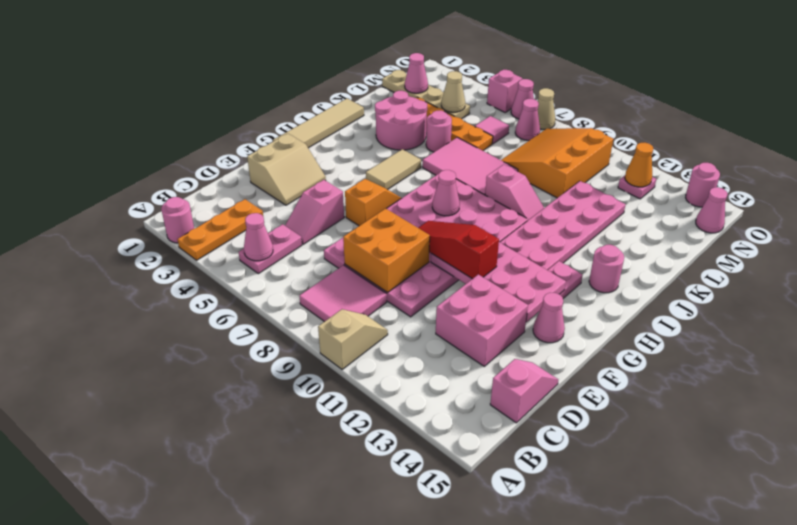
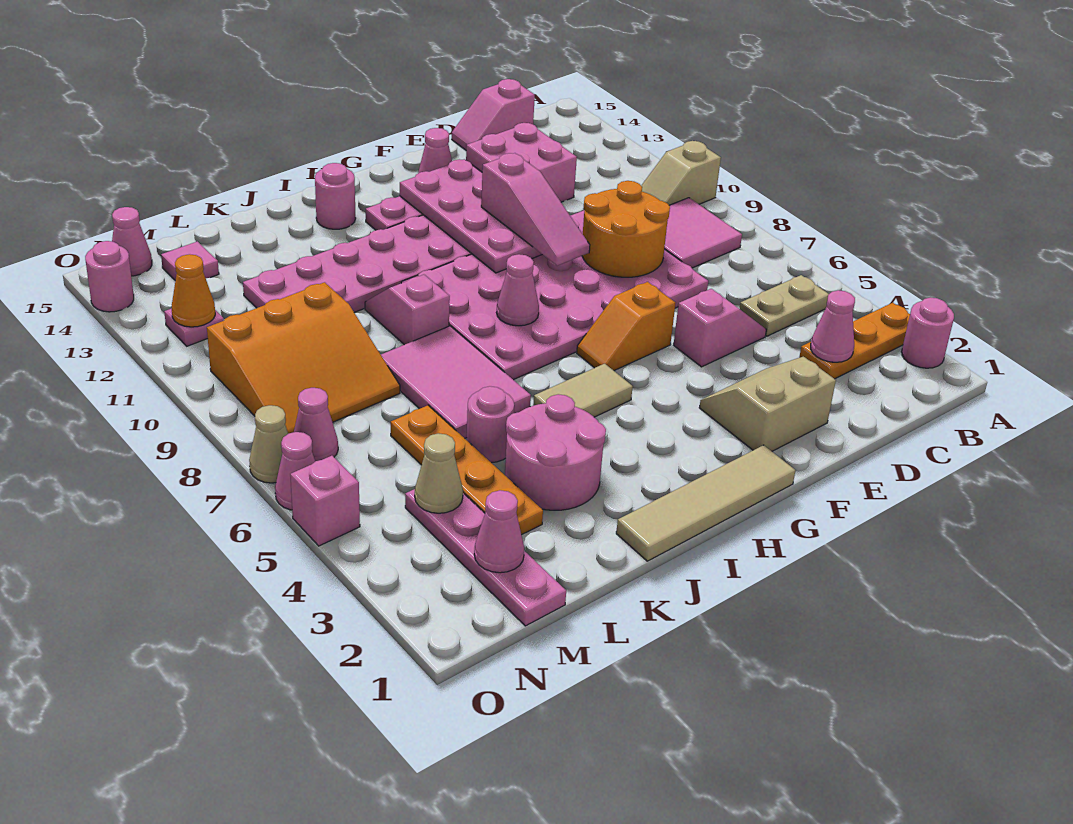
pink 1x2 plate [239,224,302,274] -> tan 1x2 plate [740,275,829,336]
pink 1x1 cone [244,213,273,261] -> pink 1x1 cone moved to [811,290,855,362]
orange 2x2 brick [343,208,430,293] -> orange 2x2 round brick [582,181,670,277]
red 1x3 slope [418,221,499,279] -> pink 1x3 slope [481,153,590,266]
tan 1x4 plate [382,70,470,119] -> pink 1x4 plate [405,489,566,626]
pink 1x1 tile [475,116,509,144] -> pink 1x1 tile moved to [161,242,219,280]

